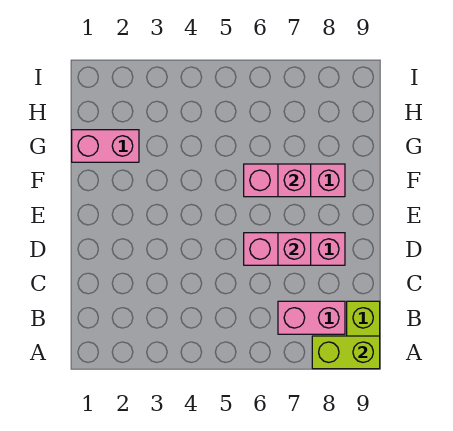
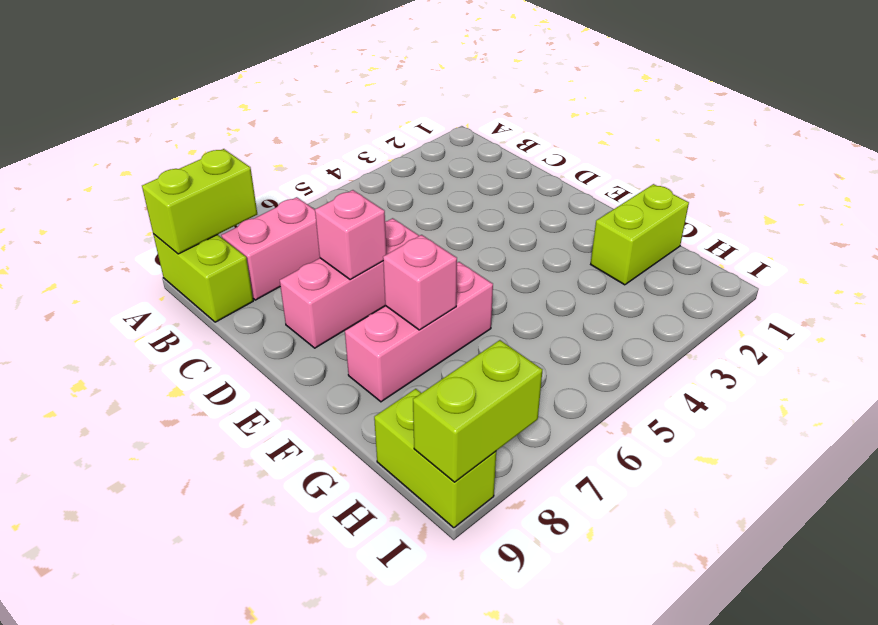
pink 1x2 brick [72,130,139,162] -> lime 1x2 brick [591,184,689,285]
none -> lime 1x2 brick [374,389,496,528]
none -> lime 1x2 brick [413,340,542,482]

